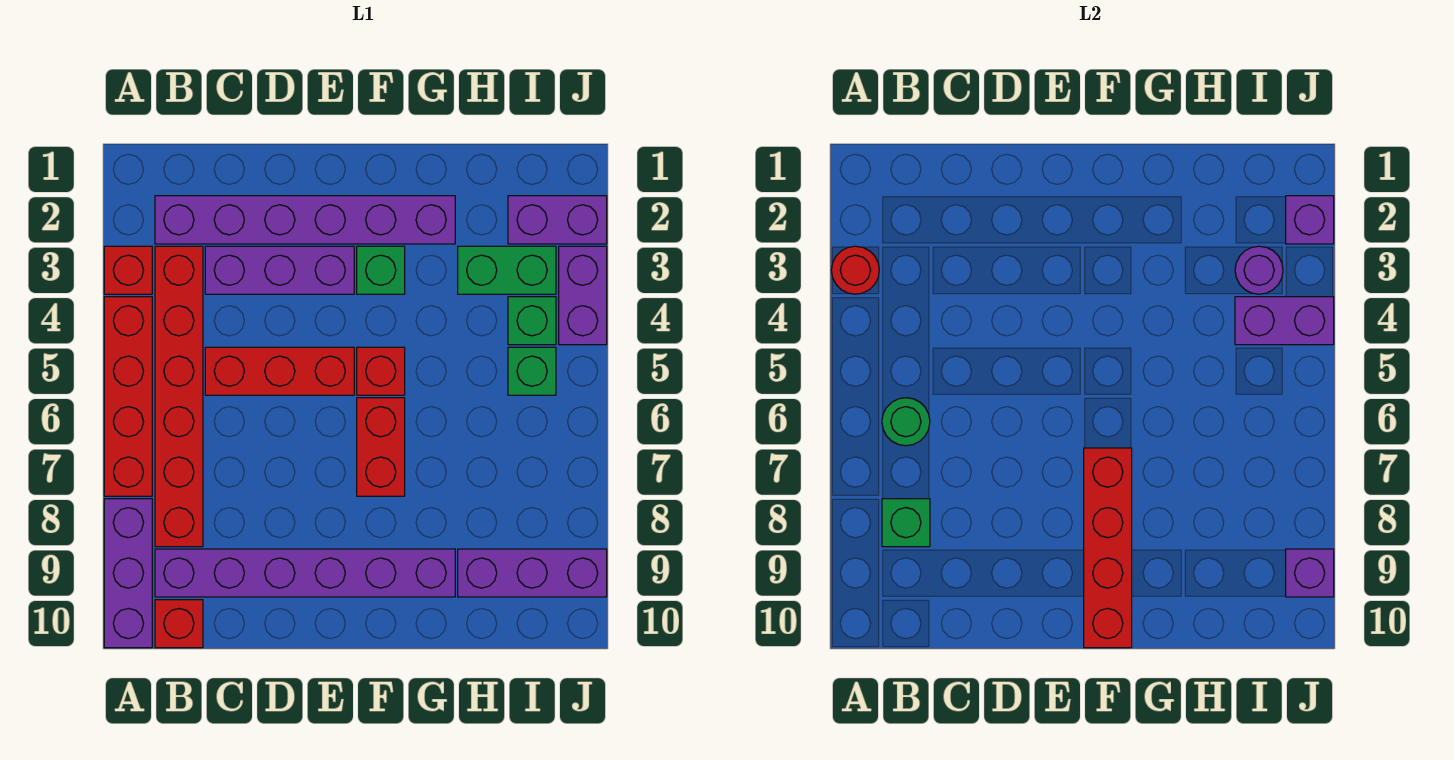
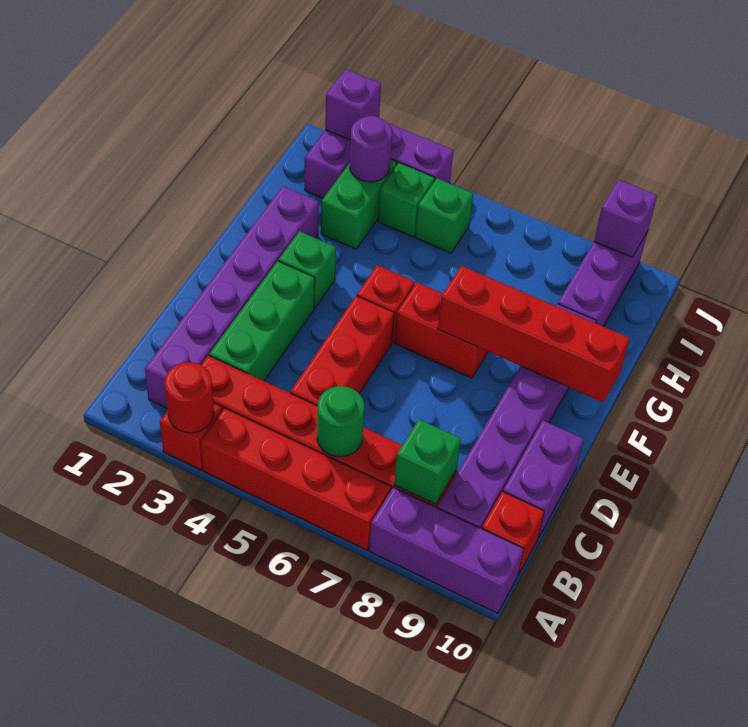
purple 1x3 brick [205,246,354,294] -> green 1x3 brick [209,261,315,381]
purple 1x2 brick [1235,297,1334,345] -> purple 1x2 brick moved to [503,421,584,538]

